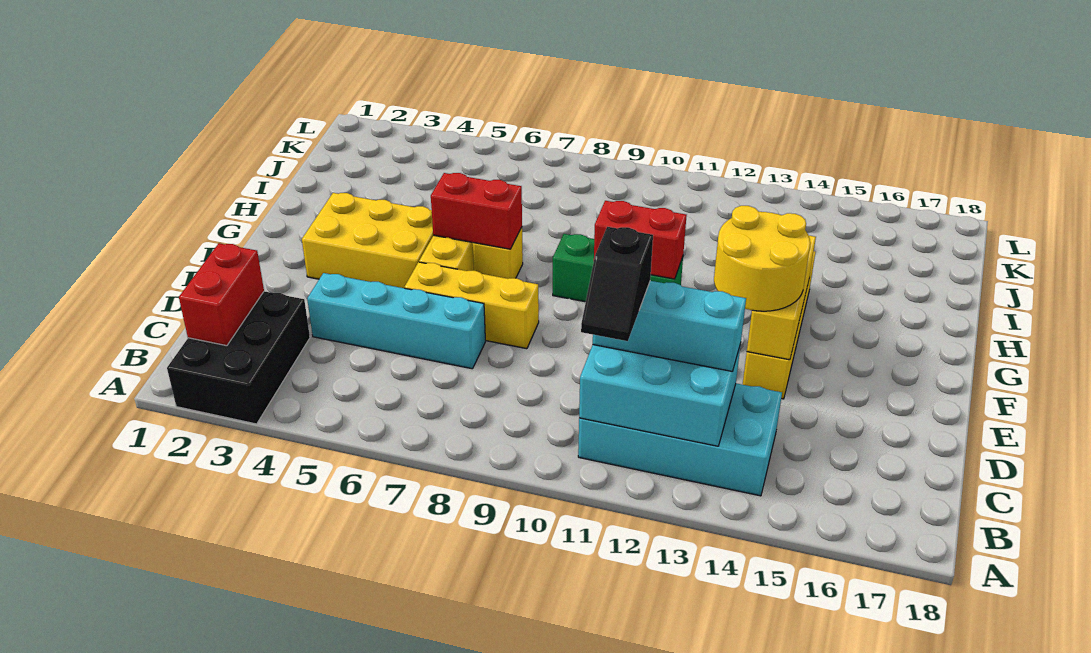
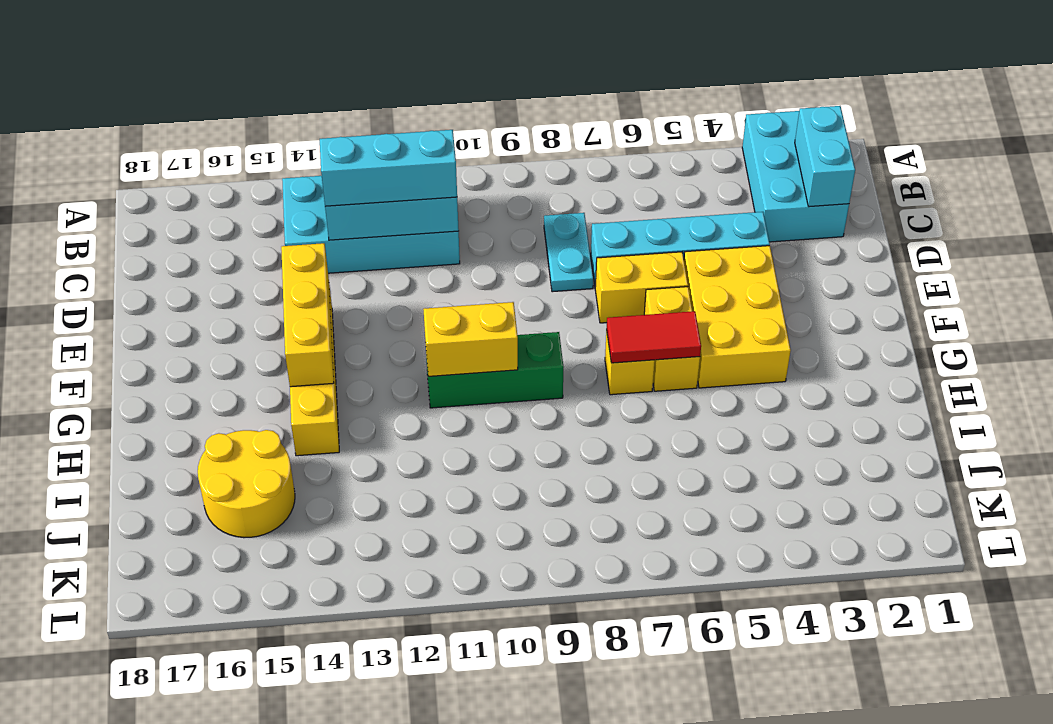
black 2x3 brick [167,291,310,424] -> cyan 2x3 brick [742,111,849,242]
red 1x2 brick [179,243,264,346] -> cyan 1x2 brick [795,106,855,207]
black 1x2 slope [581,227,653,341] -> none
none -> cyan 1x2 plate [544,213,593,292]
yellow 1x3 brick [404,262,539,349] -> yellow 1x2 brick [595,252,688,323]
yellow 2x2 round brick [714,206,810,311] -> yellow 2x2 round brick moved to [198,430,295,538]
yellow 2x3 brick [302,193,433,288] -> yellow 2x3 brick turned to [684,246,791,388]
red 1x2 brick [431,173,522,249] -> red 1x2 tile [607,311,701,363]
red 1x2 brick [594,201,687,279] -> yellow 1x2 brick [423,302,518,376]

